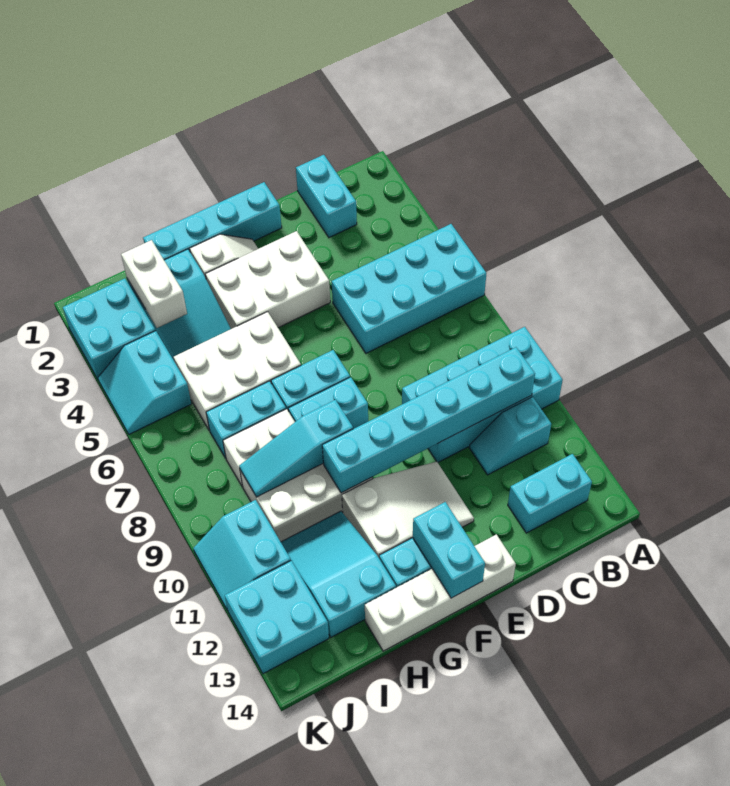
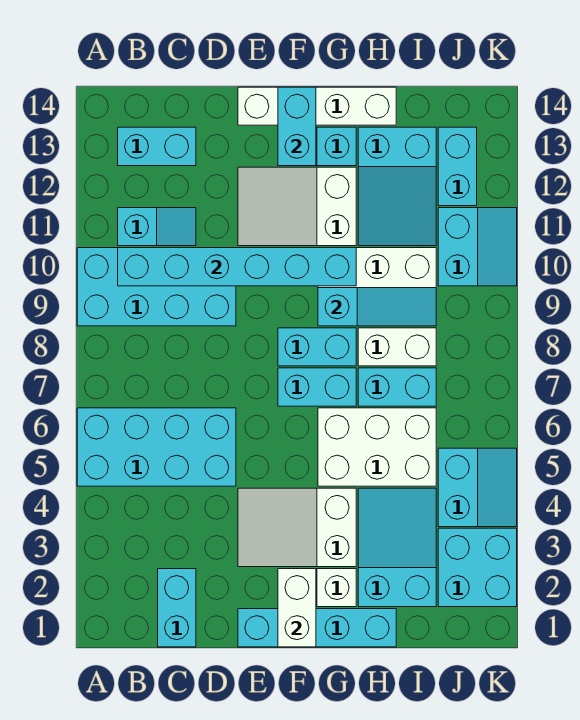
white 2x3 brick [205,231,330,329] -> white 2x3 slope [238,488,356,567]
white 1x2 brick [121,240,187,328] -> white 1x2 brick moved to [278,569,316,647]
cyan 2x2 brick [225,561,329,674] -> cyan 1x2 brick [438,127,477,206]

